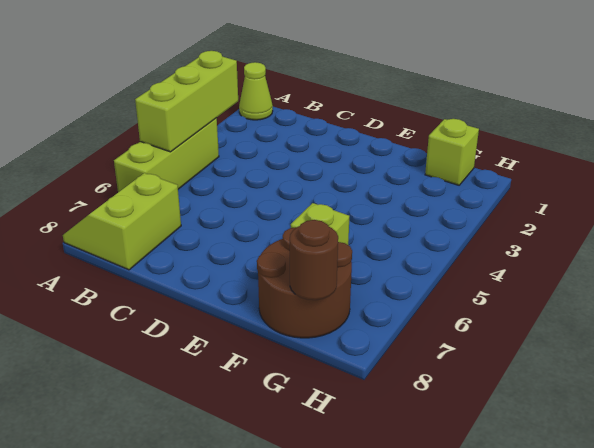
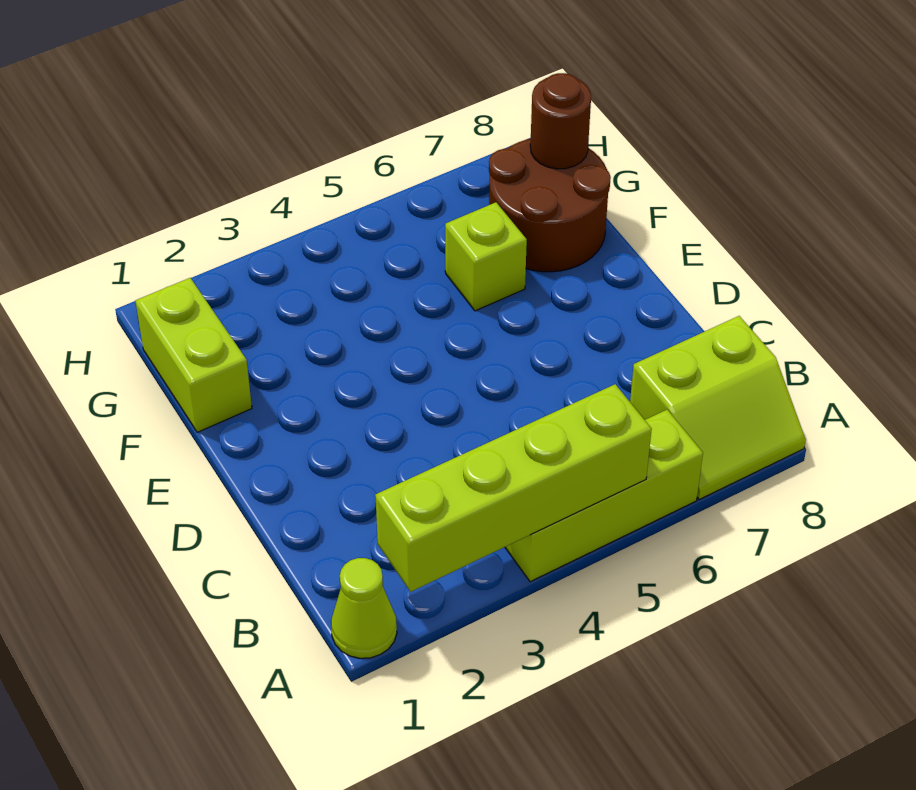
lime 1x3 brick [135,51,238,152] -> lime 1x4 brick [375,384,652,592]
lime 1x1 brick [425,119,479,185] -> lime 1x2 brick [135,278,252,432]

